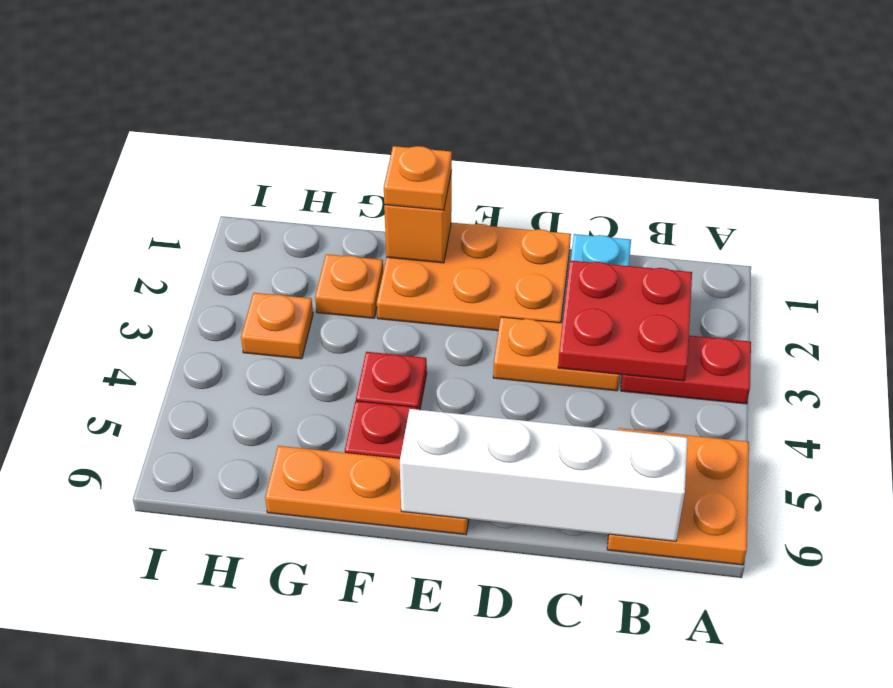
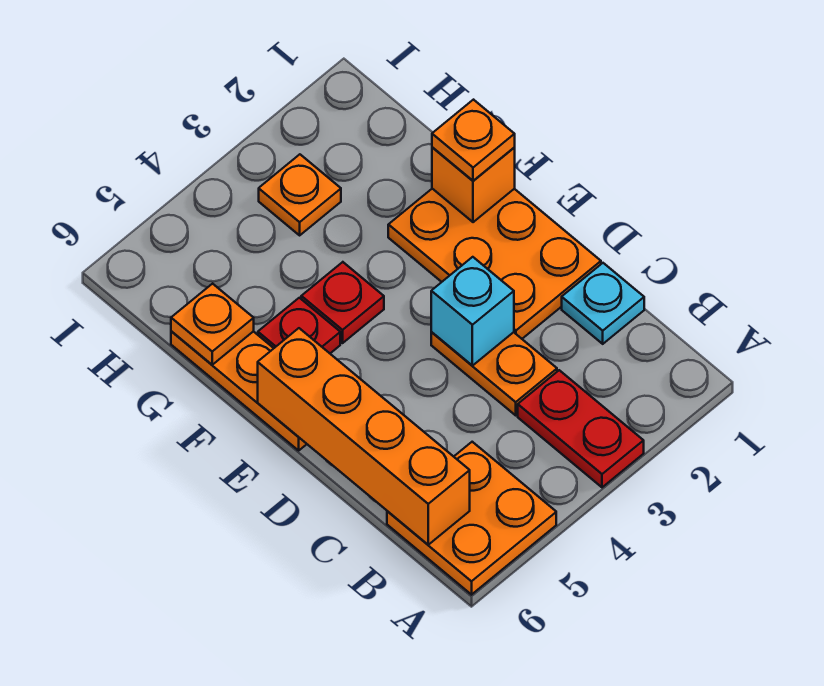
red 2x2 plate [558,260,692,381] -> none
white 1x4 brick [400,409,688,541] -> orange 1x4 brick [258,328,470,545]
none -> cyan 1x1 brick [431,257,514,366]
orange 1x1 plate [315,254,383,318] -> orange 1x1 plate moved to [171,284,254,365]

